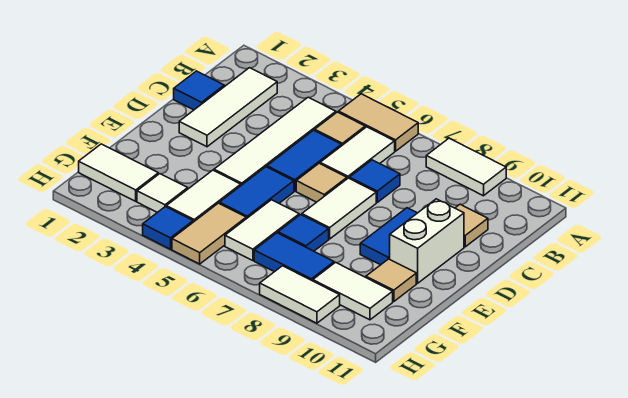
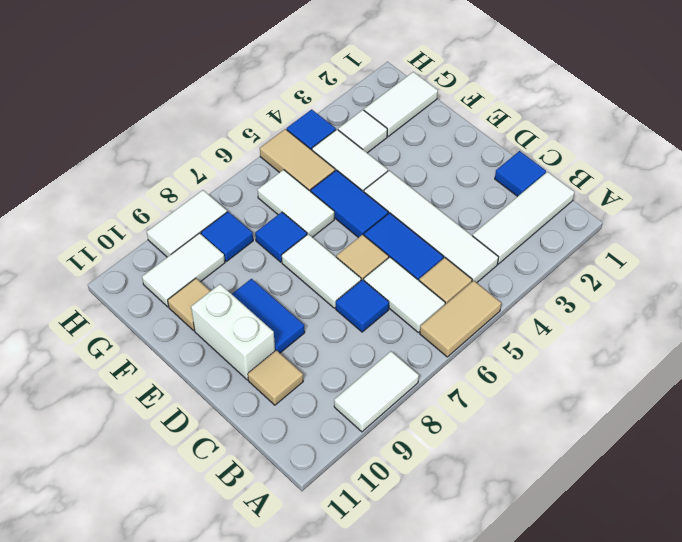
white 1x3 tile [179,68,277,147] -> white 1x3 tile turned to [473,172,574,264]
blue 1x2 tile [254,233,334,281] -> blue 1x1 tile [201,212,253,261]

